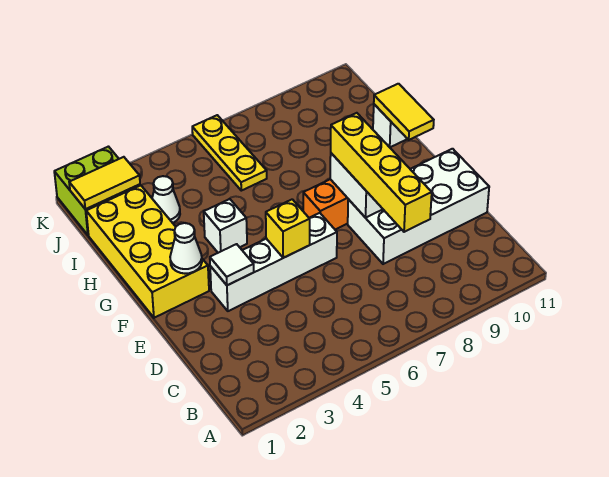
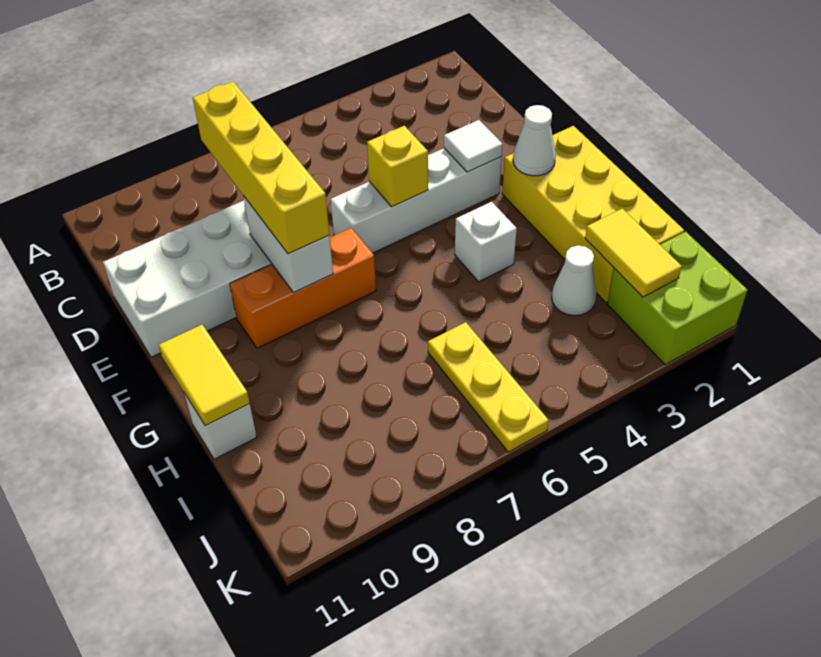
yellow 1x2 tile [69,157,140,209] -> yellow 1x2 tile turned to [585,209,682,297]

